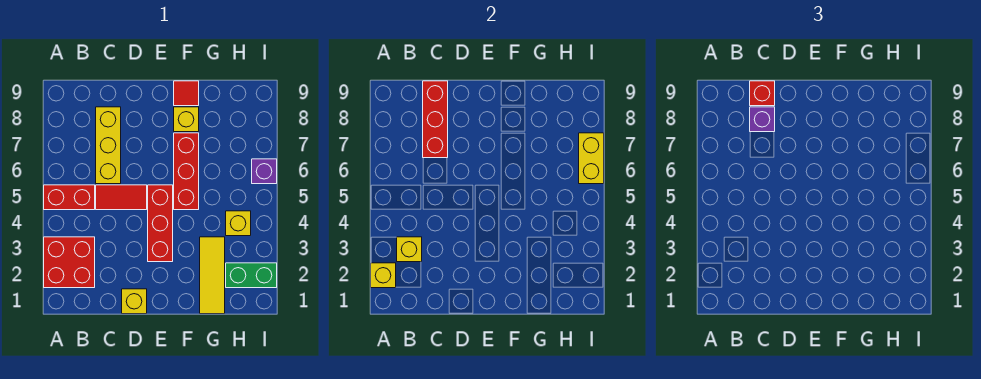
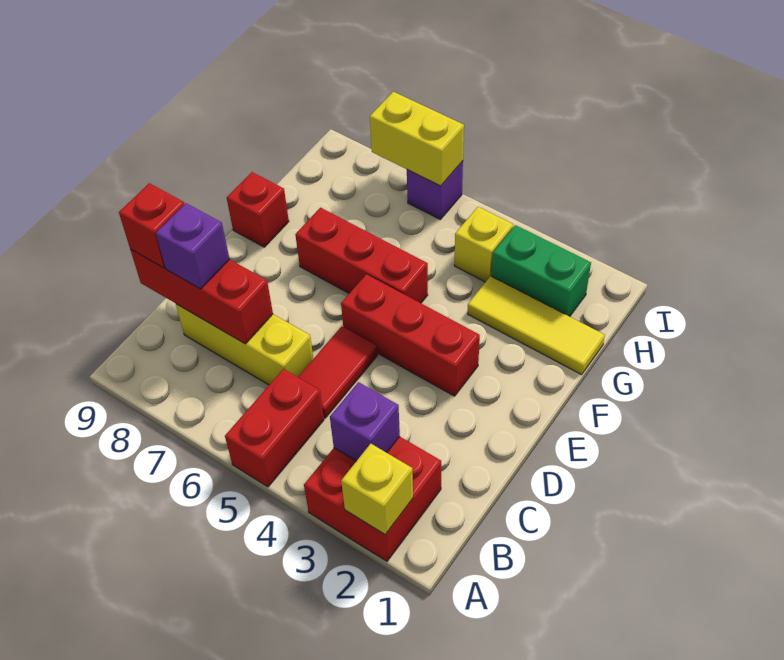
yellow 1x1 brick [397,237,422,262] -> purple 1x1 brick [330,382,400,461]
yellow 1x1 brick [122,289,147,314] -> none
yellow 1x1 brick [174,107,199,132] -> none
red 1x1 tile [174,81,199,106] -> red 1x1 brick [227,172,289,247]
green 1x2 brick [226,263,277,288] -> green 1x2 brick turned to [492,225,591,317]

